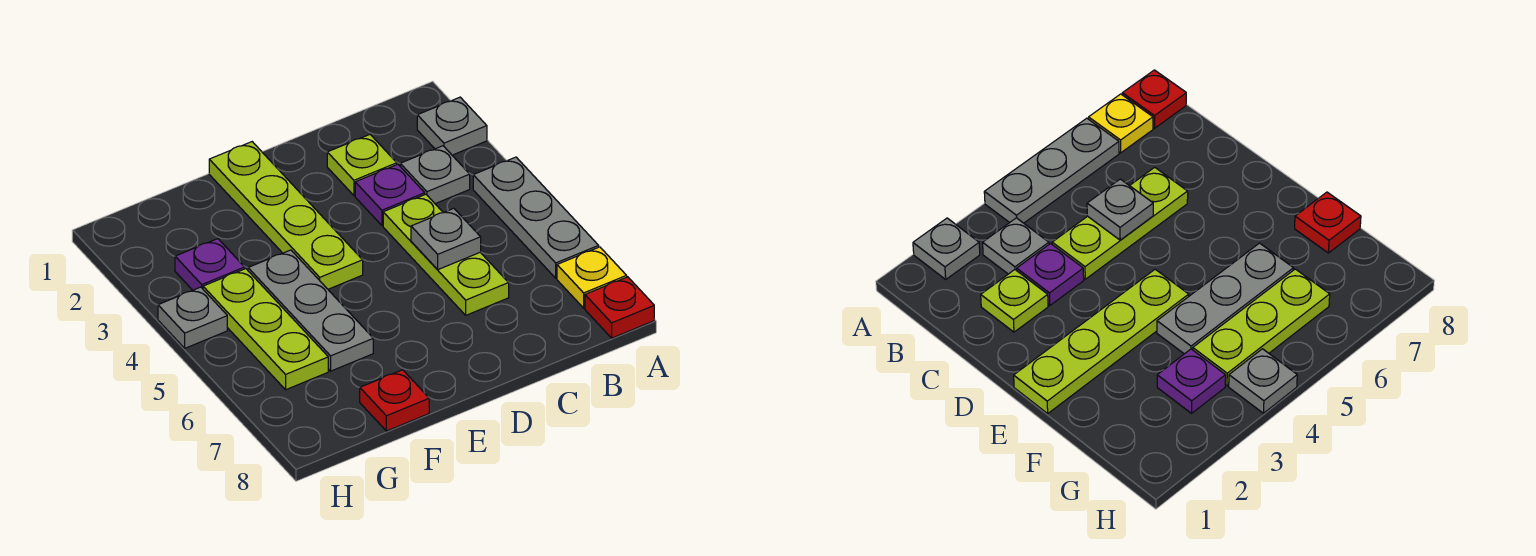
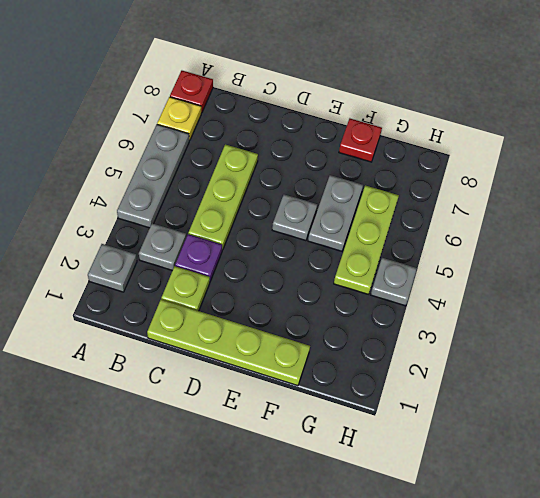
grey 1x1 plate [411,208,481,270] -> grey 1x1 plate moved to [272,194,317,241]
lime 1x4 plate [209,142,363,289] -> lime 1x4 plate turned to [147,299,310,386]
grey 1x3 plate [248,250,373,371] -> grey 1x2 plate [308,175,363,251]
purple 1x1 plate [175,239,245,290] -> none

